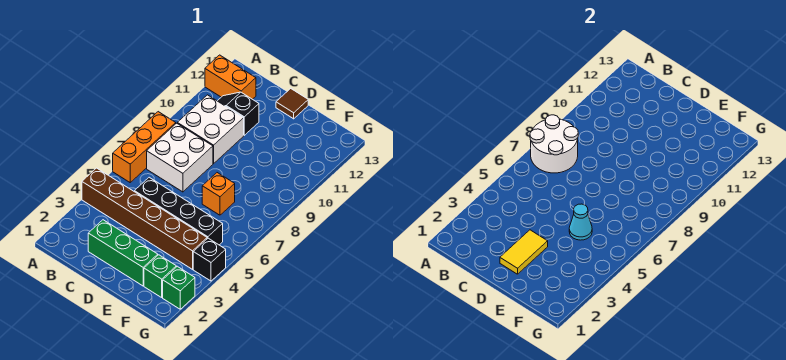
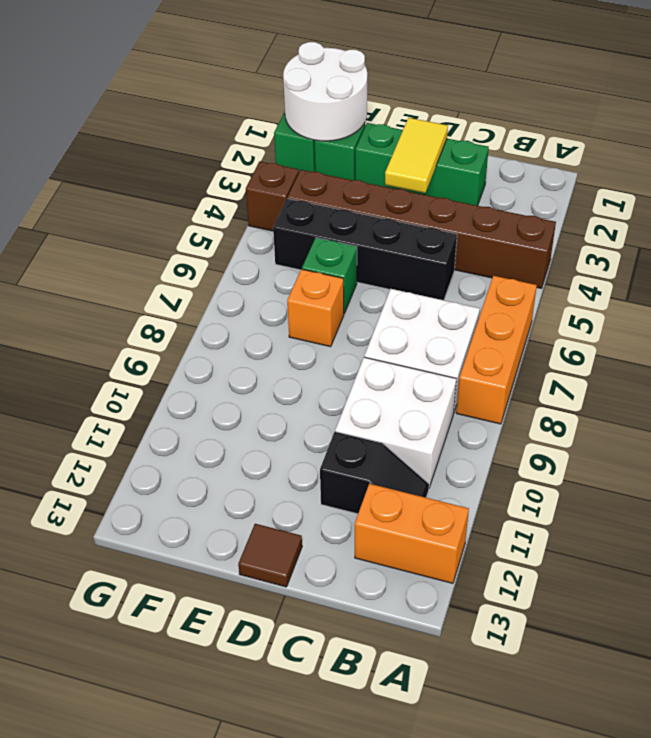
white 2x2 round brick [530,115,578,173] -> white 2x2 round brick moved to [283,42,367,141]
cyan 1x1 cone [569,204,592,240] -> none
none -> green 1x1 brick [302,238,357,313]
black 1x1 brick [193,238,226,281] -> brown 1x1 brick [246,161,299,231]

